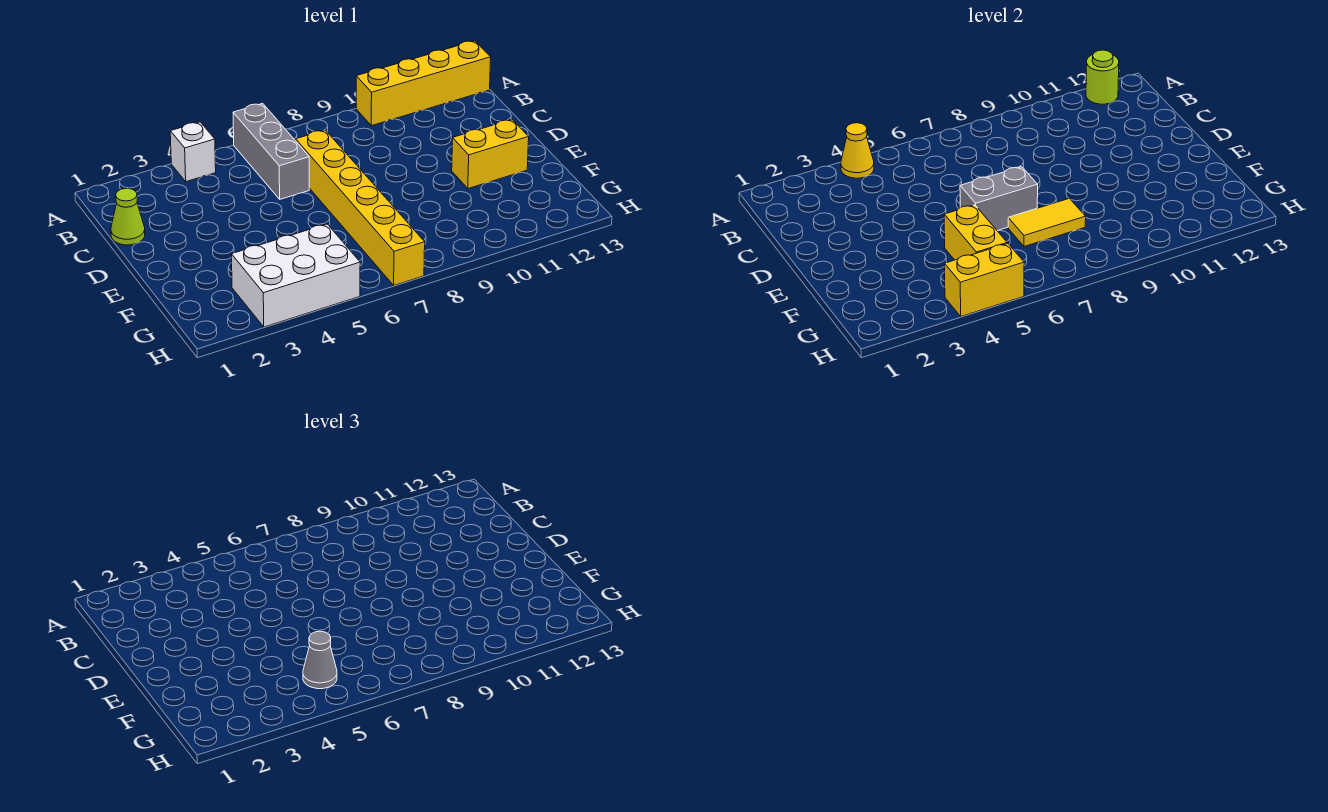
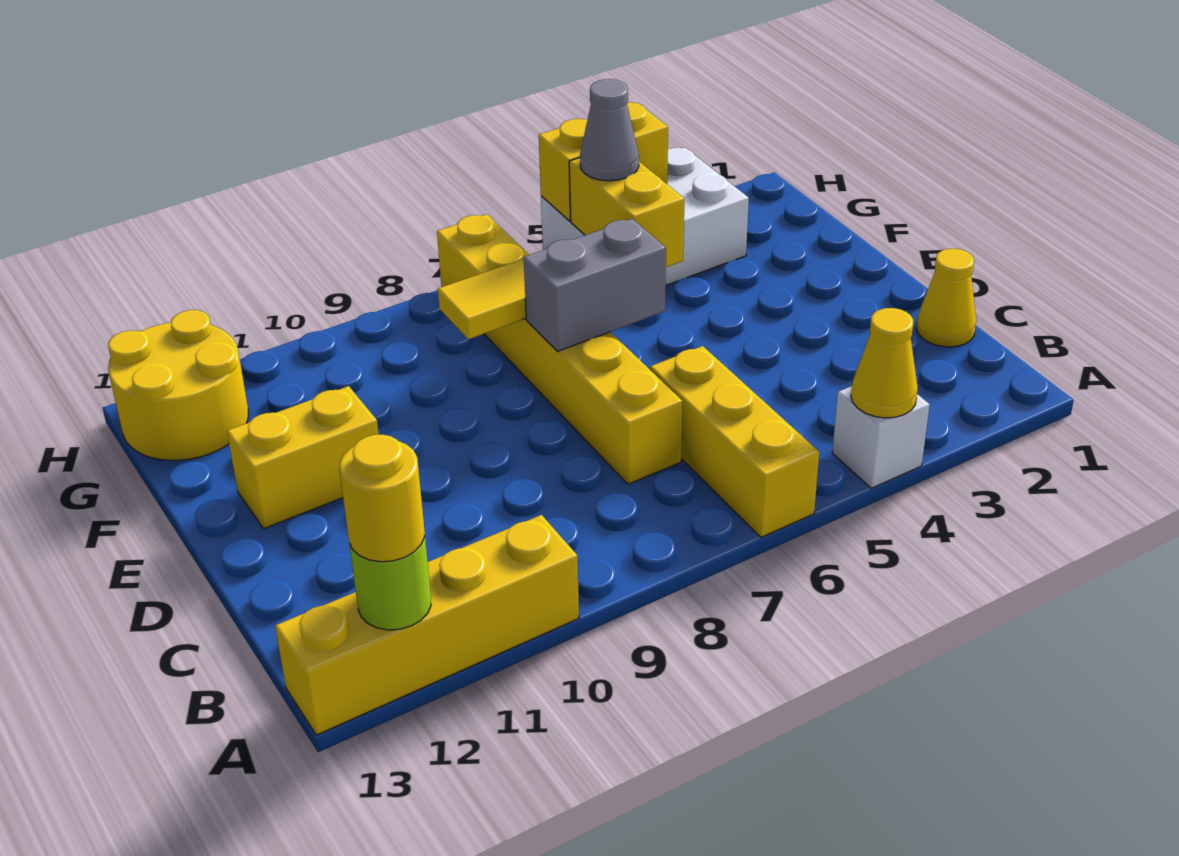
grey 1x3 brick [233,103,309,199] -> yellow 1x3 brick [650,346,819,537]
none -> yellow 1x1 round brick [339,435,424,562]
lime 1x1 cone [111,188,145,245] -> yellow 1x1 cone [916,249,976,347]
none -> yellow 2x2 round brick [108,310,248,460]

